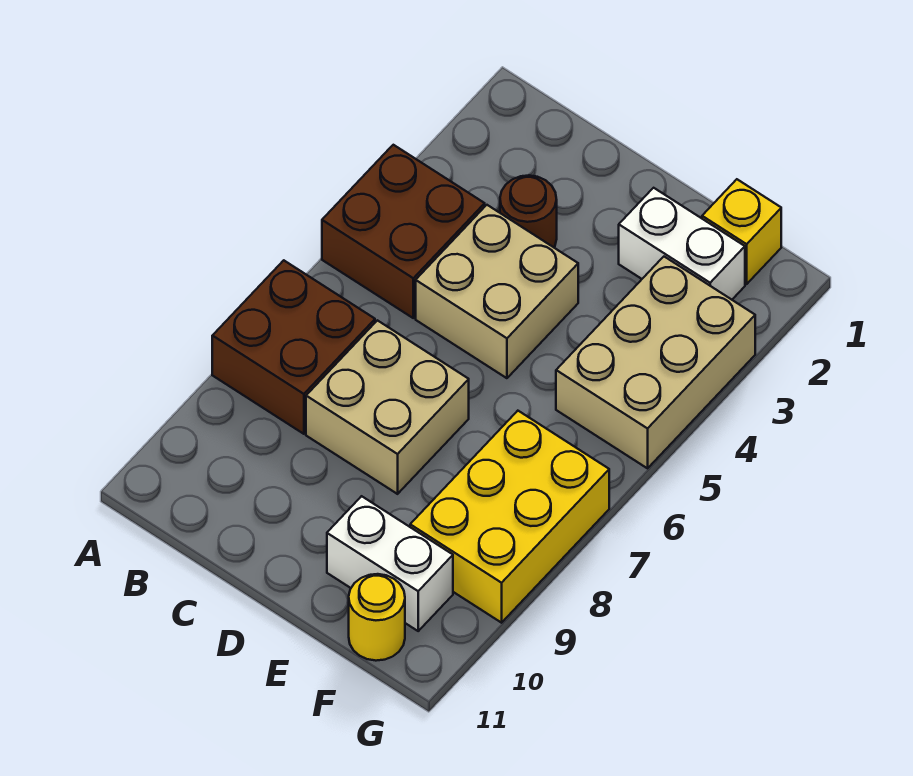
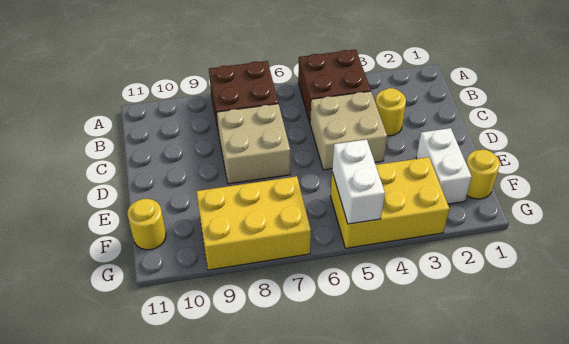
brown 1x1 round brick [500,175,557,247] -> yellow 1x1 round brick [375,88,406,136]
white 1x2 brick [327,496,453,631] -> white 1x2 brick moved to [332,139,385,224]
yellow 1x1 brick [702,179,781,284] -> yellow 1x1 round brick [466,150,500,199]
tan 2x3 brick [556,257,755,468] -> yellow 2x3 brick [331,157,449,248]

